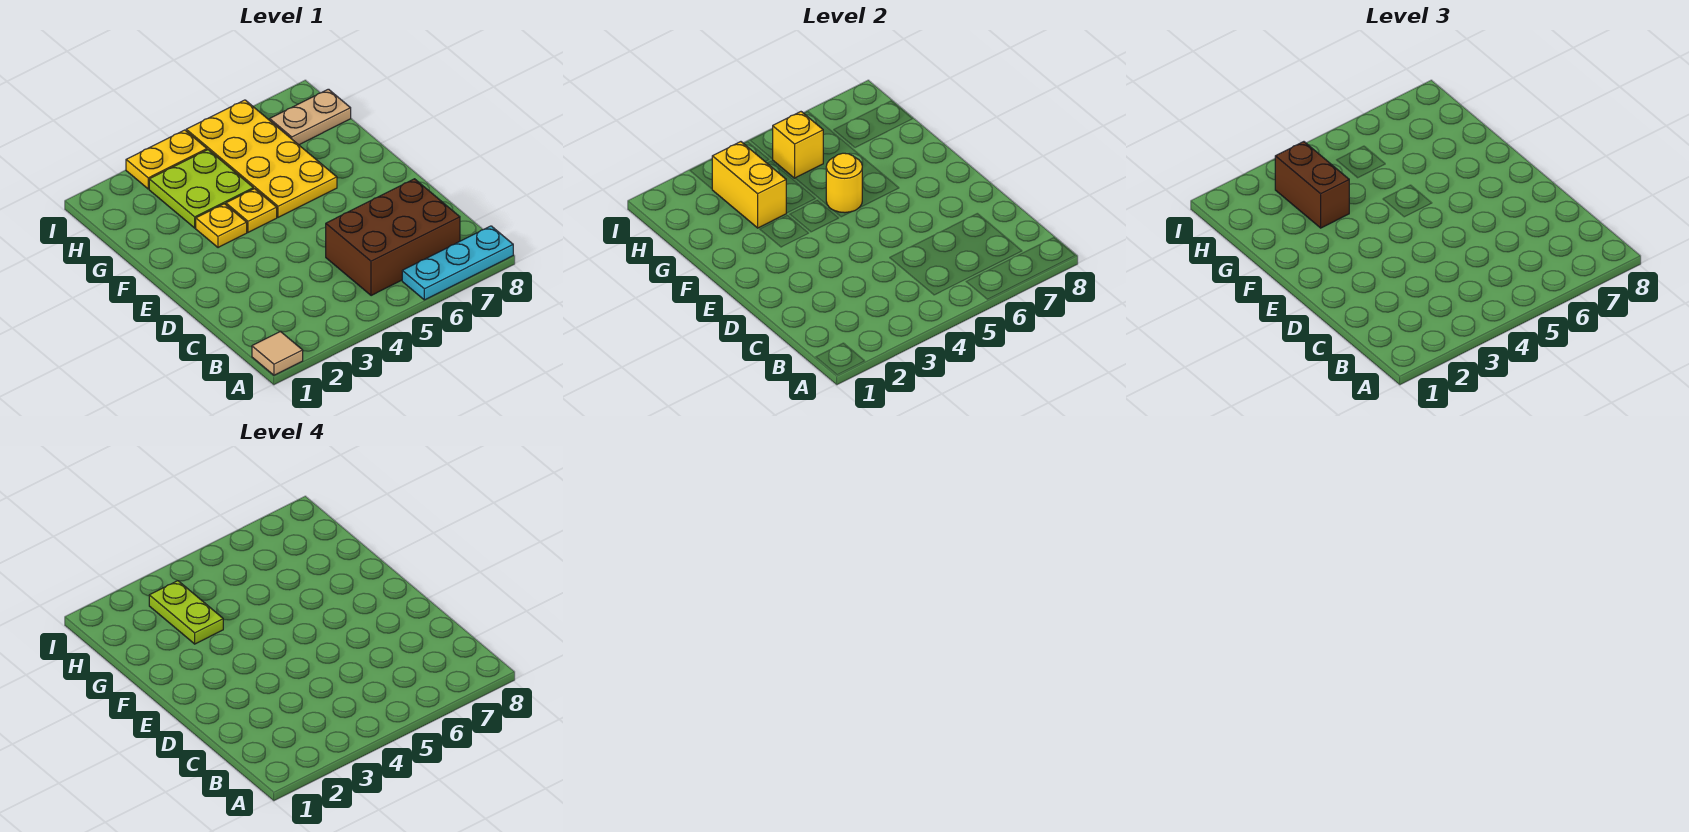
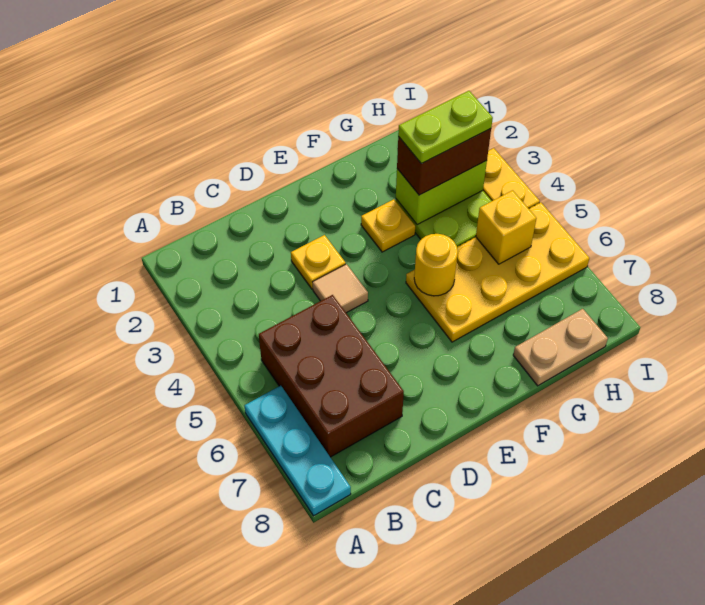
tan 1x1 tile [252,331,303,375] -> tan 1x1 tile moved to [313,264,368,313]
yellow 1x1 plate [226,189,277,232] -> yellow 1x1 plate moved to [291,235,346,289]
yellow 1x2 brick [712,142,786,228] -> lime 1x2 brick [396,161,487,225]
tan 1x2 plate [270,89,351,145] -> tan 1x2 plate turned to [513,309,608,386]

